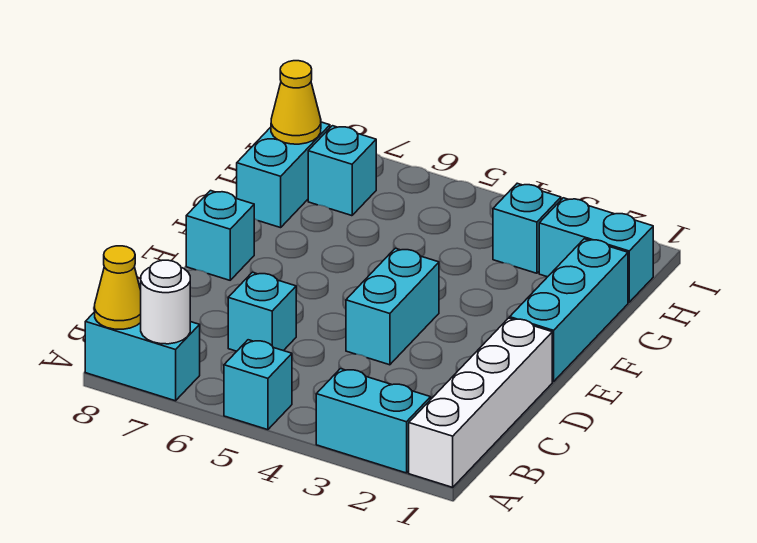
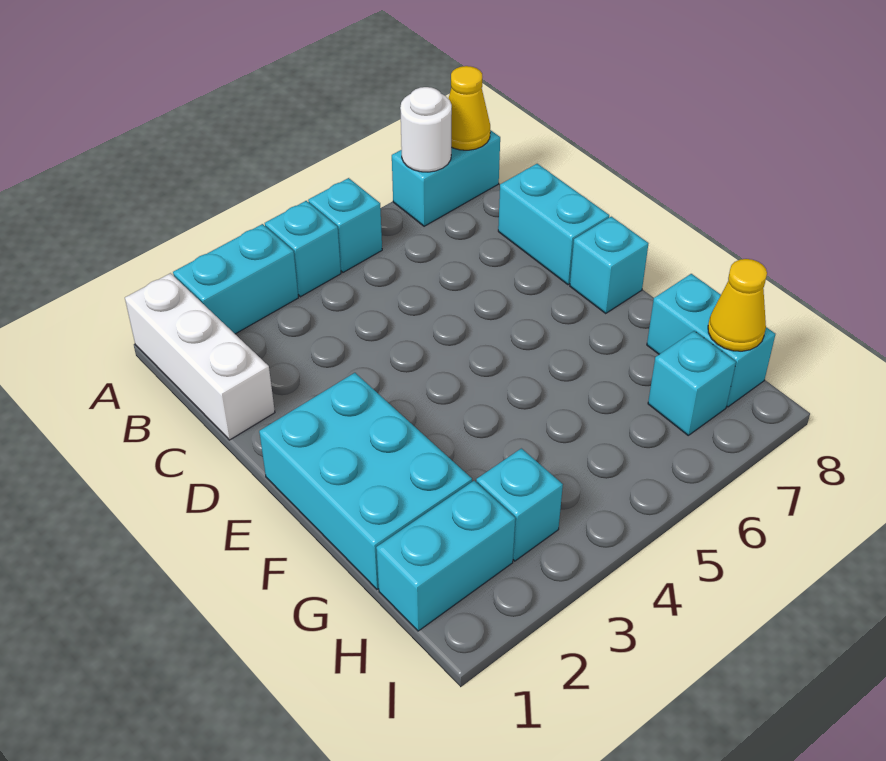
white 1x4 brick [409,318,552,487] -> white 1x3 brick [125,273,275,440]
cyan 1x1 brick [228,272,296,351] -> cyan 1x1 brick moved to [265,201,341,297]
cyan 1x2 brick [346,248,439,365] -> cyan 1x2 brick moved to [498,164,609,285]
cyan 1x3 brick [510,239,628,382] -> cyan 2x3 brick [259,373,472,589]

